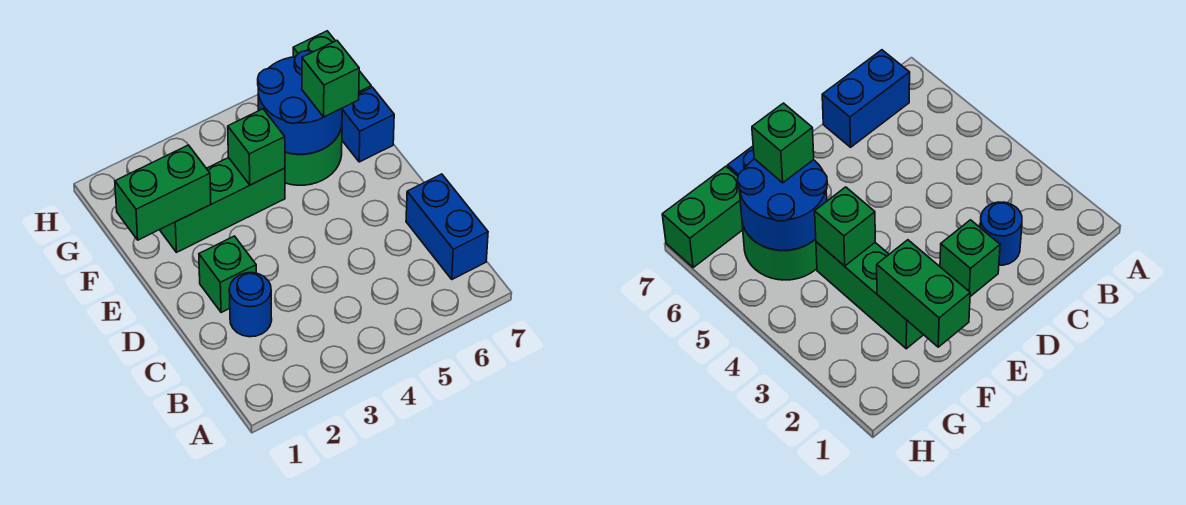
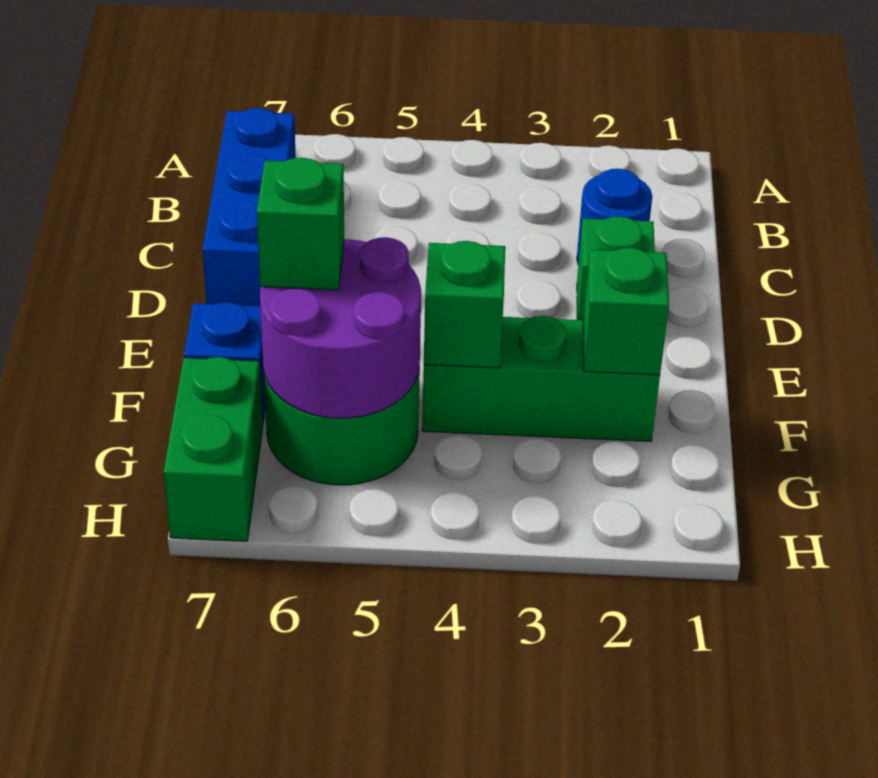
blue 1x2 brick [406,174,488,279] -> blue 1x3 brick [203,108,296,306]
green 1x2 brick [115,145,211,240] -> green 1x1 brick [583,248,669,375]
blue 2x2 round brick [258,51,342,154] -> purple 2x2 round brick [260,237,421,418]

